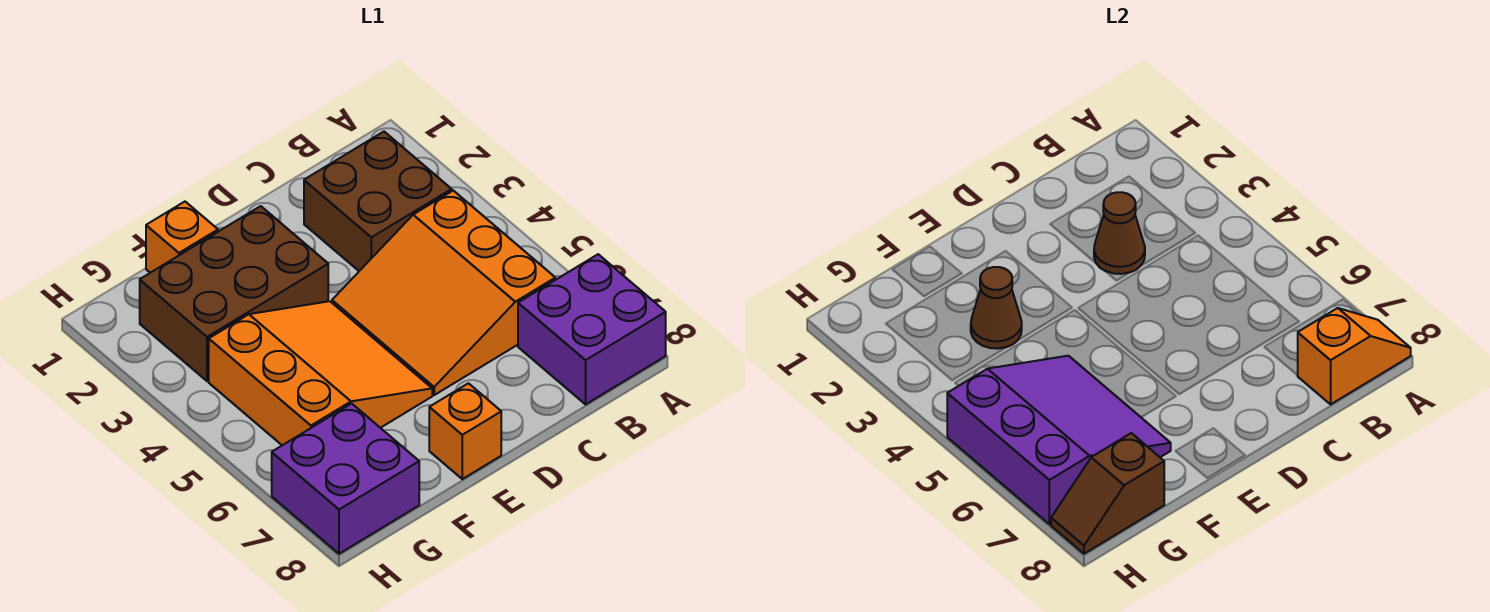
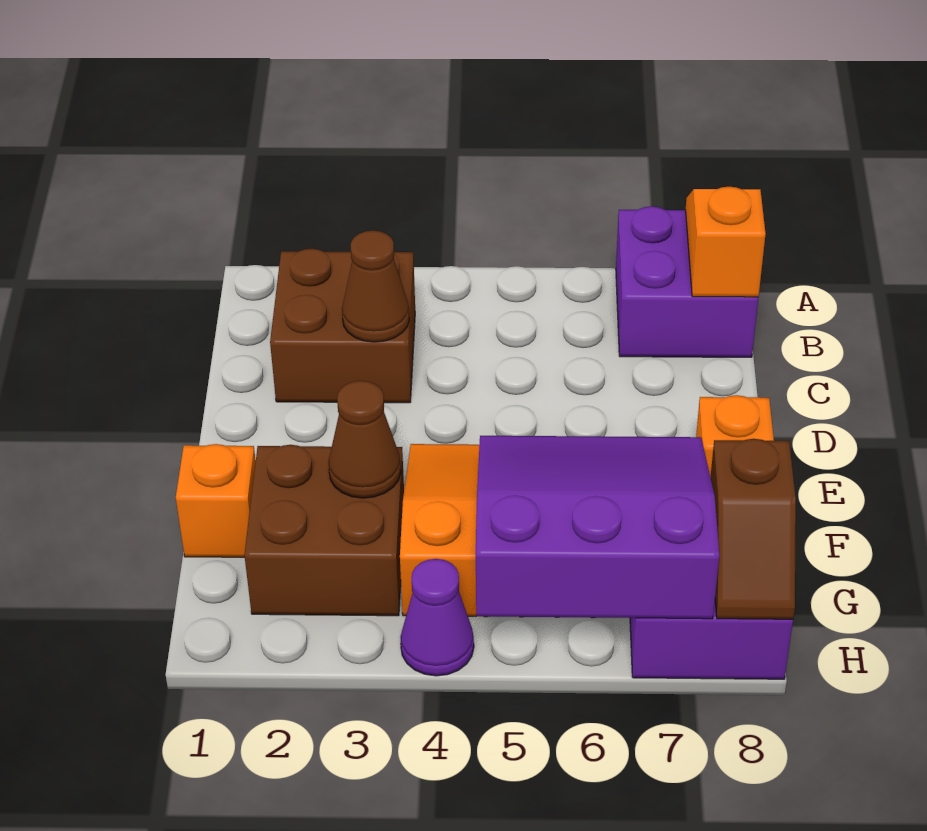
orange 3x3 slope [332,191,555,395] -> none
brown 2x3 brick [140,206,328,381] -> brown 2x2 brick [244,445,404,616]
none -> purple 1x1 cone [401,559,474,676]

